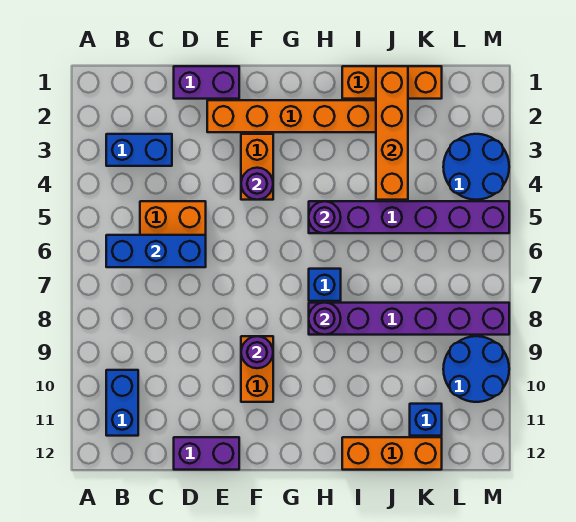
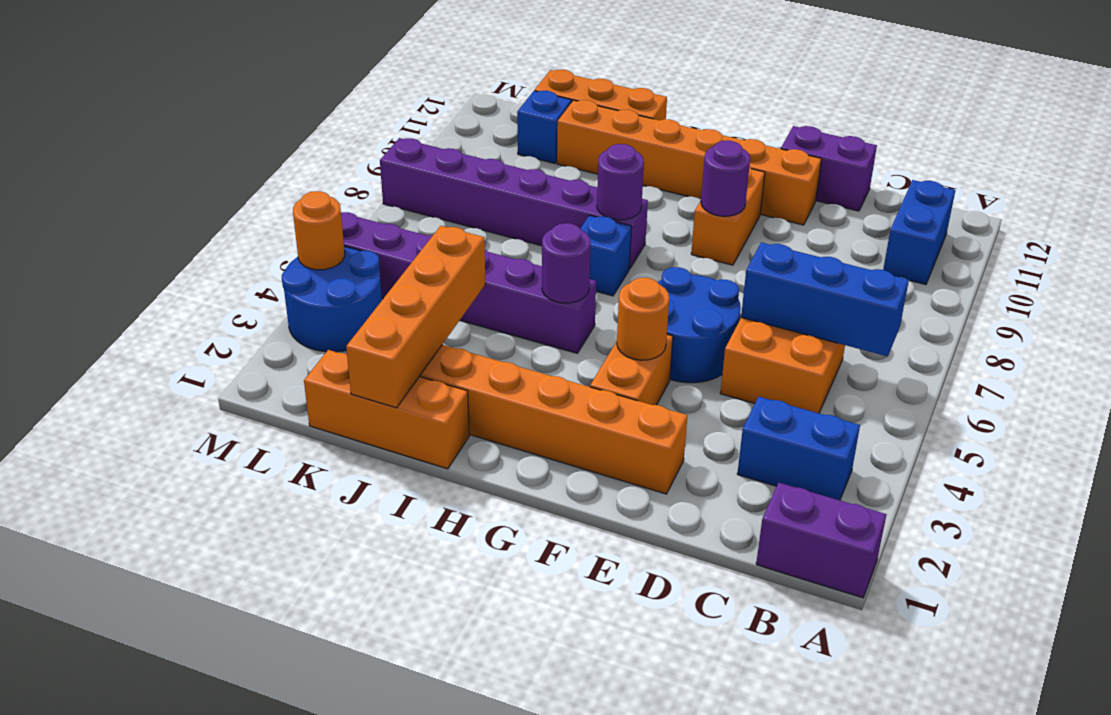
purple 1x2 brick [174,66,239,99] -> purple 1x2 brick moved to [756,483,887,598]
none -> orange 1x6 brick [557,100,821,225]
purple 1x1 round brick [241,168,273,200] -> orange 1x1 round brick [617,278,669,360]
blue 2x2 round brick [443,336,509,402] -> blue 2x2 round brick moved to [658,267,741,383]
none -> orange 1x1 round brick [293,191,345,270]

